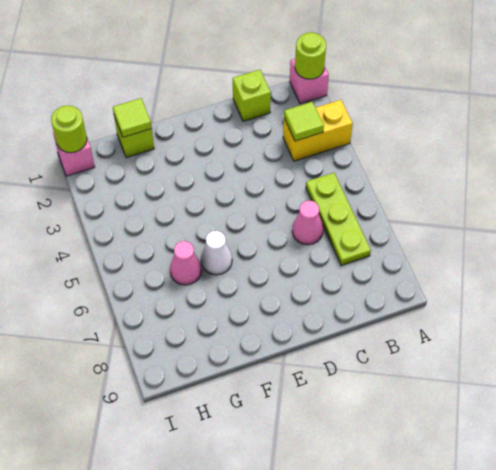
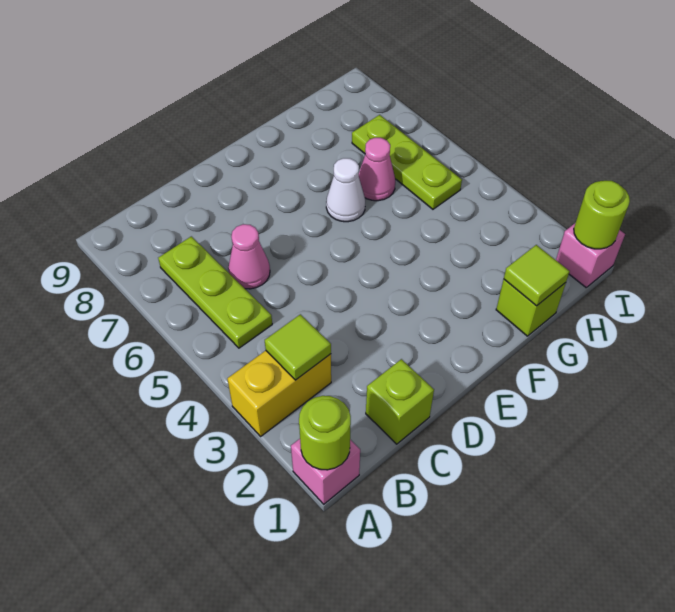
none -> lime 1x3 plate [352,115,462,209]

